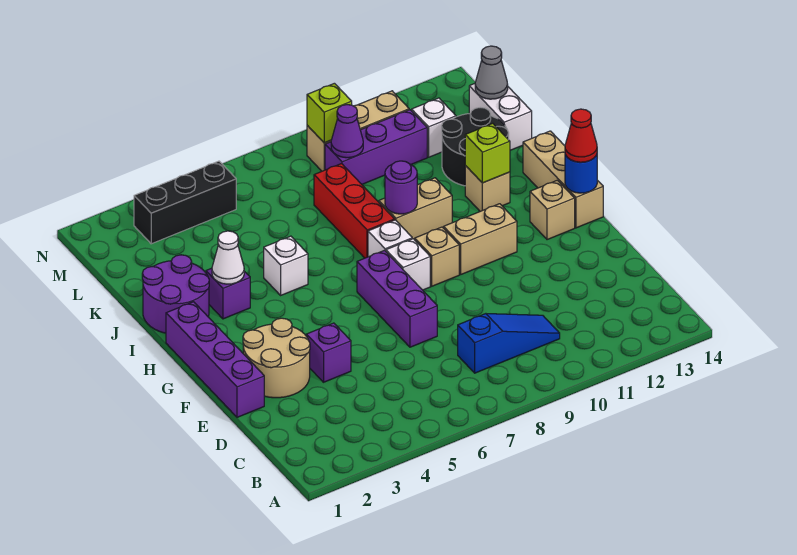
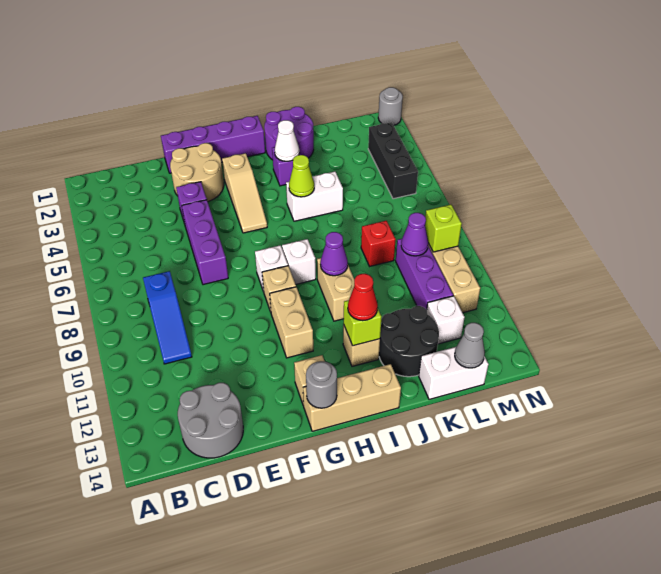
none -> grey 2x2 round brick [178,383,243,458]
purple 1x3 brick [357,250,437,347] -> purple 1x3 brick turned to [182,200,228,285]
none -> tan 1x3 slope [222,153,267,233]
blue 1x1 round brick [565,155,597,193] -> grey 1x1 round brick [306,361,337,408]
red 1x1 cone [565,109,597,162] -> red 1x1 cone moved to [348,274,378,321]
white 1x1 brick [264,236,308,295] -> white 1x2 brick [286,172,343,221]
none -> lime 1x1 cone [289,155,314,197]
red 1x3 brick [314,164,395,258] -> red 1x1 brick [361,221,396,266]
purple 1x1 round brick [385,161,417,214] -> purple 1x1 cone [320,232,348,276]
none -> grey 1x1 round brick [378,87,403,125]

